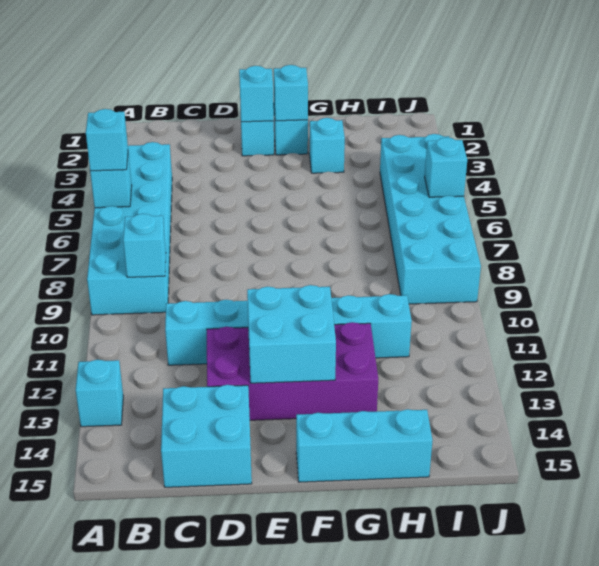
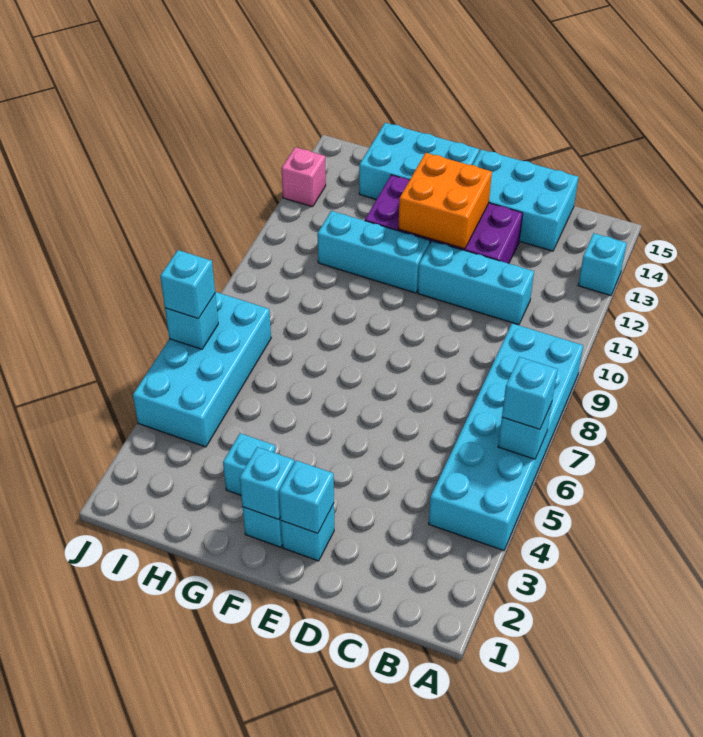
cyan 1x1 brick [123,214,166,277] -> cyan 1x1 brick moved to [160,250,215,319]
cyan 2x2 brick [161,385,252,487] -> cyan 2x3 brick [473,150,578,251]
cyan 2x2 brick [247,285,336,383] -> orange 2x2 brick [398,153,492,249]
cyan 1x3 brick [296,409,432,482] -> cyan 2x3 brick [359,123,479,199]
cyan 2x6 brick [380,134,481,304] -> cyan 2x4 brick [133,292,271,447]
none -> pink 1x1 brick [281,147,326,207]

